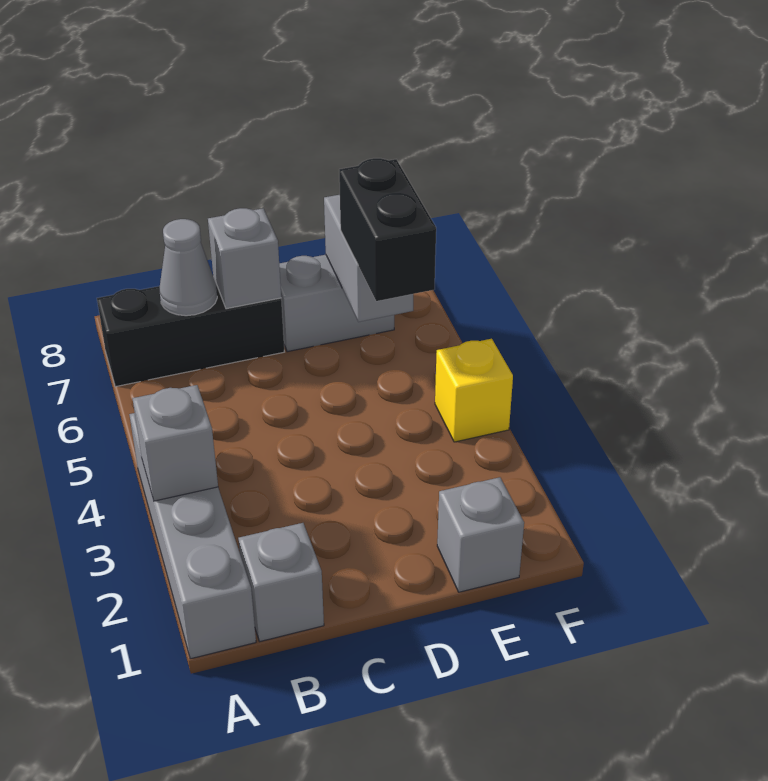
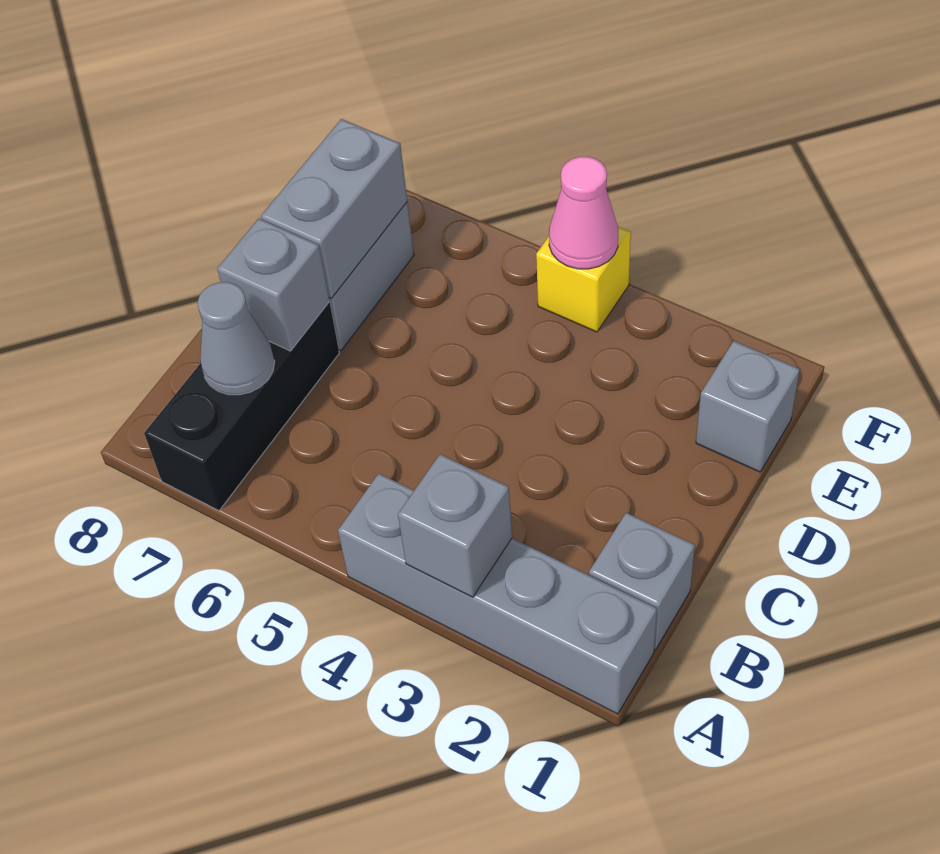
black 1x2 brick [339,158,436,301] -> none
grey 1x2 brick [324,195,413,322] -> grey 1x2 brick turned to [261,119,407,298]
none -> pink 1x1 cone [549,157,618,269]

